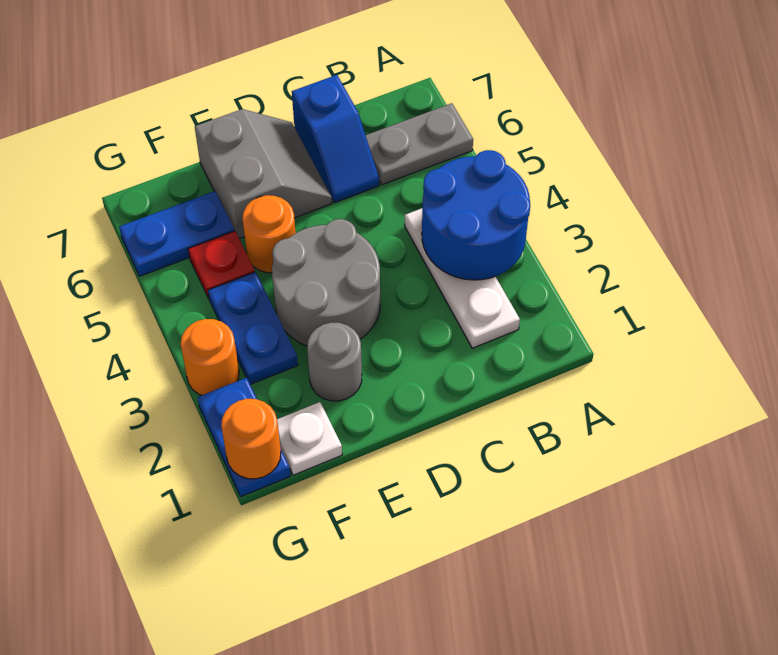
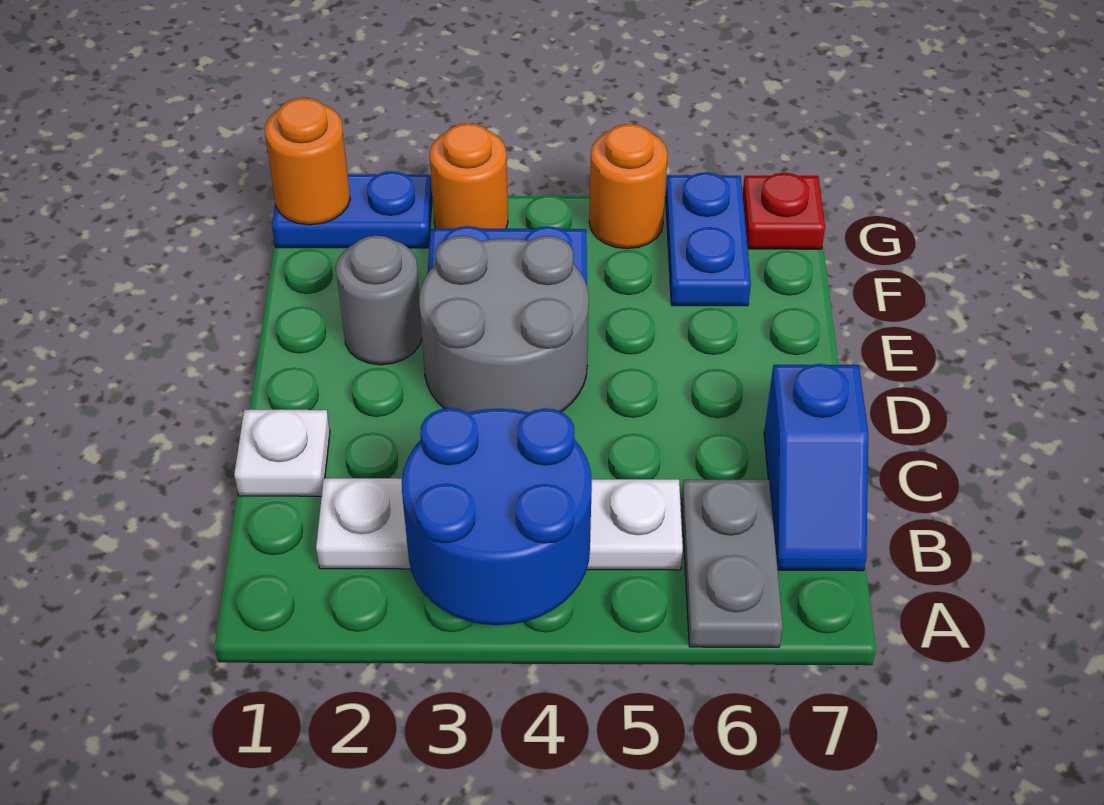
white 1x3 plate [405,208,520,348] -> white 1x4 plate [316,478,683,570]
blue 1x2 slope [292,75,379,203] -> blue 1x2 slope turned to [764,364,868,571]
grey 2x2 slope [195,109,332,239] -> none
orange 1x1 round brick [242,195,296,273] -> orange 1x1 round brick moved to [589,124,668,249]
white 1x1 plate [277,402,342,475] -> white 1x1 plate moved to [234,409,330,496]
red 1x1 plate [188,231,255,298] -> red 1x1 plate moved to [743,173,825,249]

